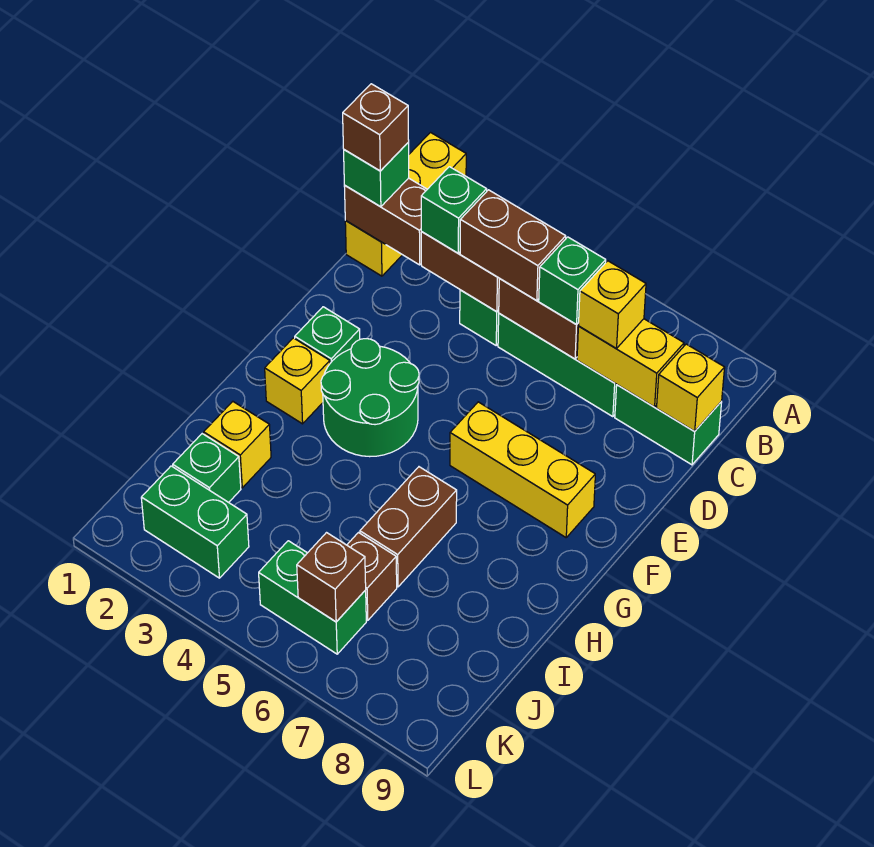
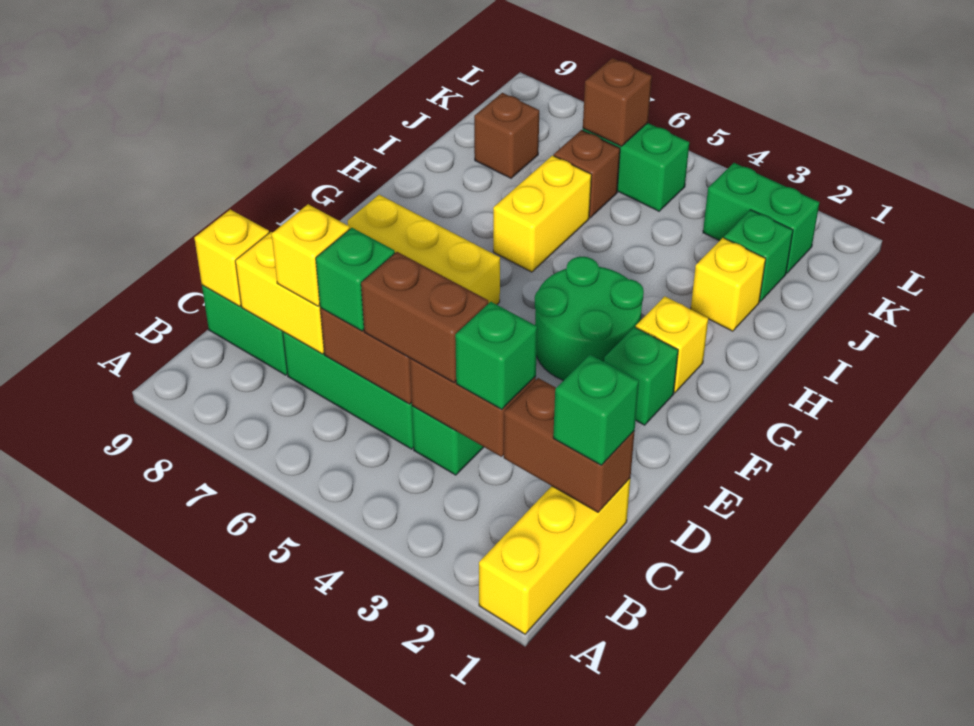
brown 1x1 brick [343,84,409,171] -> brown 1x1 brick moved to [474,93,539,178]
brown 1x2 brick [360,467,457,587] -> yellow 1x2 brick [493,156,591,272]

